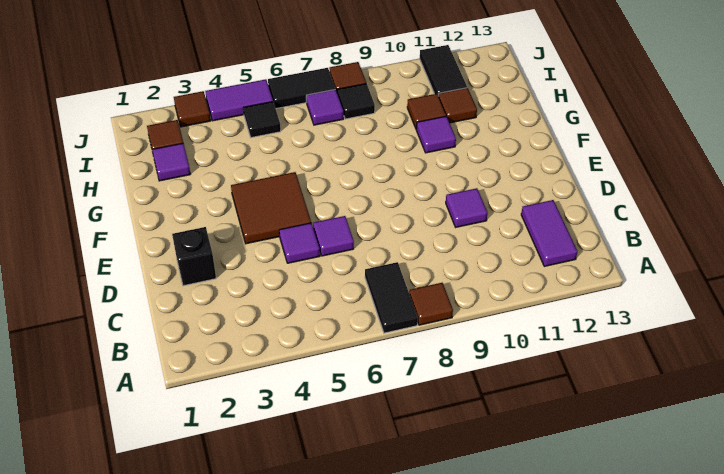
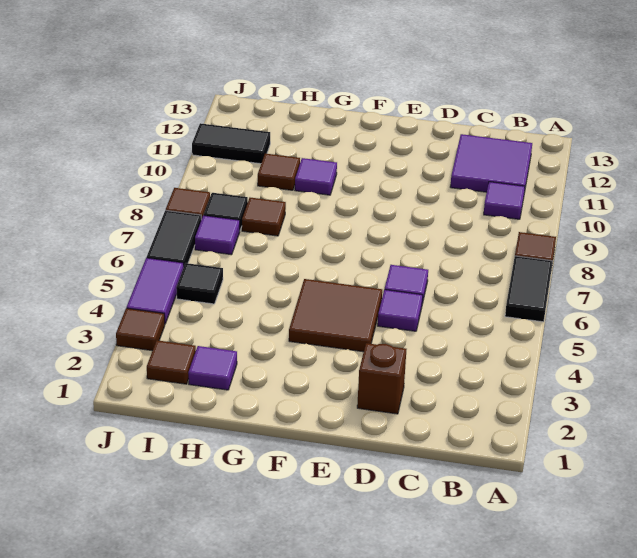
black 1x2 tile [365,262,418,333] -> black 1x2 tile turned to [505,256,553,322]
purple 1x2 tile [521,200,577,266] -> purple 2x2 tile [450,134,532,193]
black 1x1 brick [172,227,216,286] -> brown 1x1 brick [357,343,406,414]
purple 1x1 tile [446,188,488,227] -> purple 1x1 tile moved to [484,182,525,219]
brown 1x1 tile [438,88,477,123] -> brown 1x1 tile moved to [242,198,286,236]

